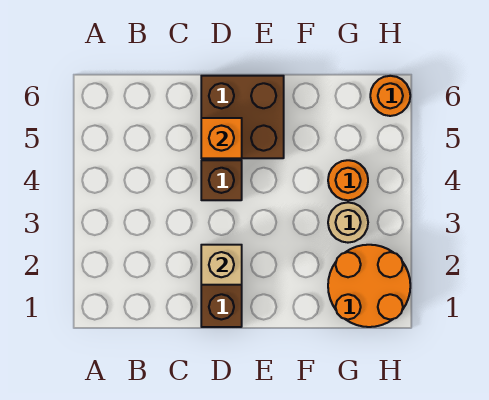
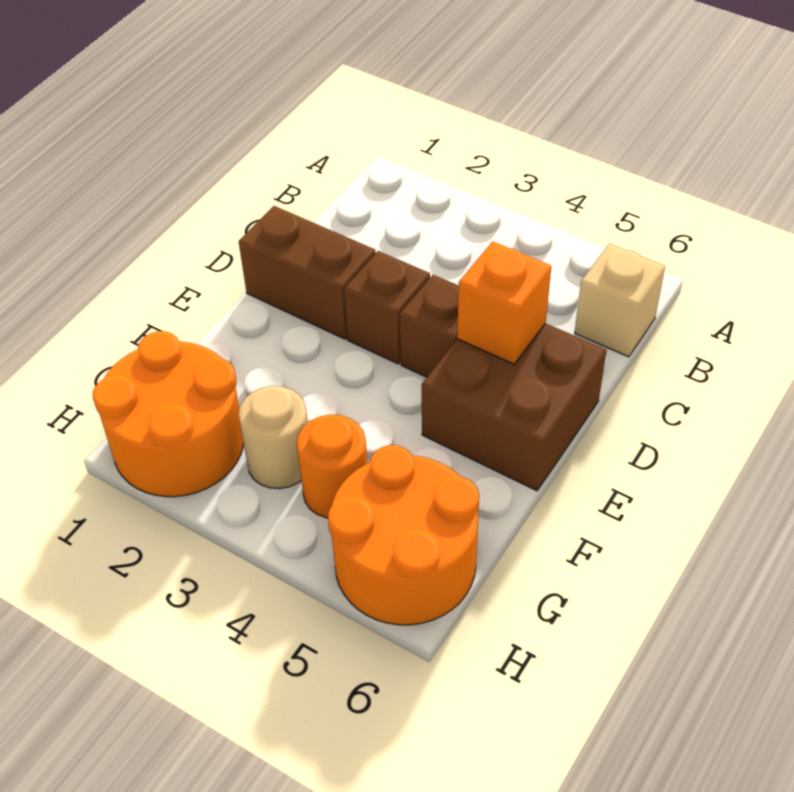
tan 1x1 brick [201,245,242,285] -> tan 1x1 brick moved to [575,244,665,357]
none -> brown 1x1 brick [344,251,430,364]
orange 1x1 round brick [370,76,410,116] -> orange 2x2 round brick [328,445,479,625]

